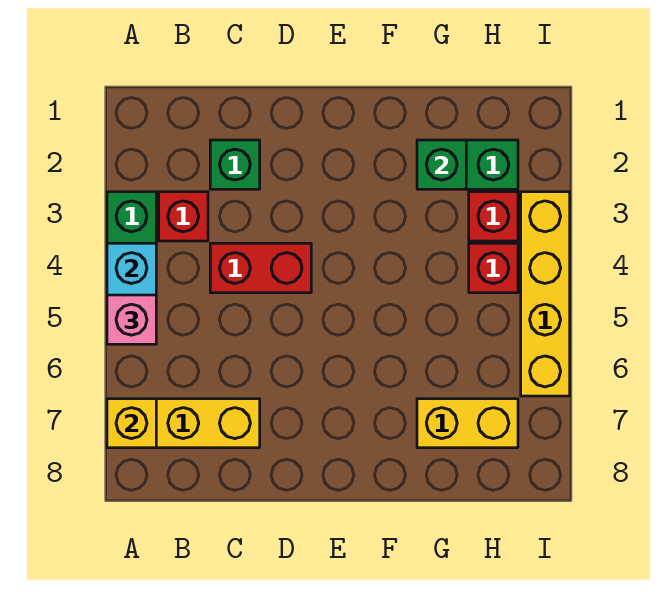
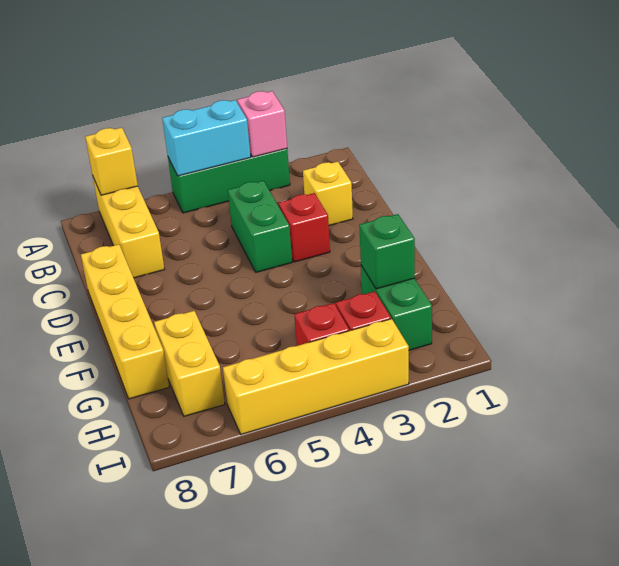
pink 1x1 brick [107,295,156,344] -> pink 1x1 brick moved to [237,91,287,157]
red 1x1 brick [159,192,208,241] -> red 1x1 brick moved to [278,193,330,262]
green 1x1 brick [210,140,260,189] -> yellow 1x1 brick [303,162,353,226]
red 1x2 brick [210,243,311,293] -> green 1x2 brick [228,181,292,272]
none -> yellow 1x4 brick [81,244,169,399]

